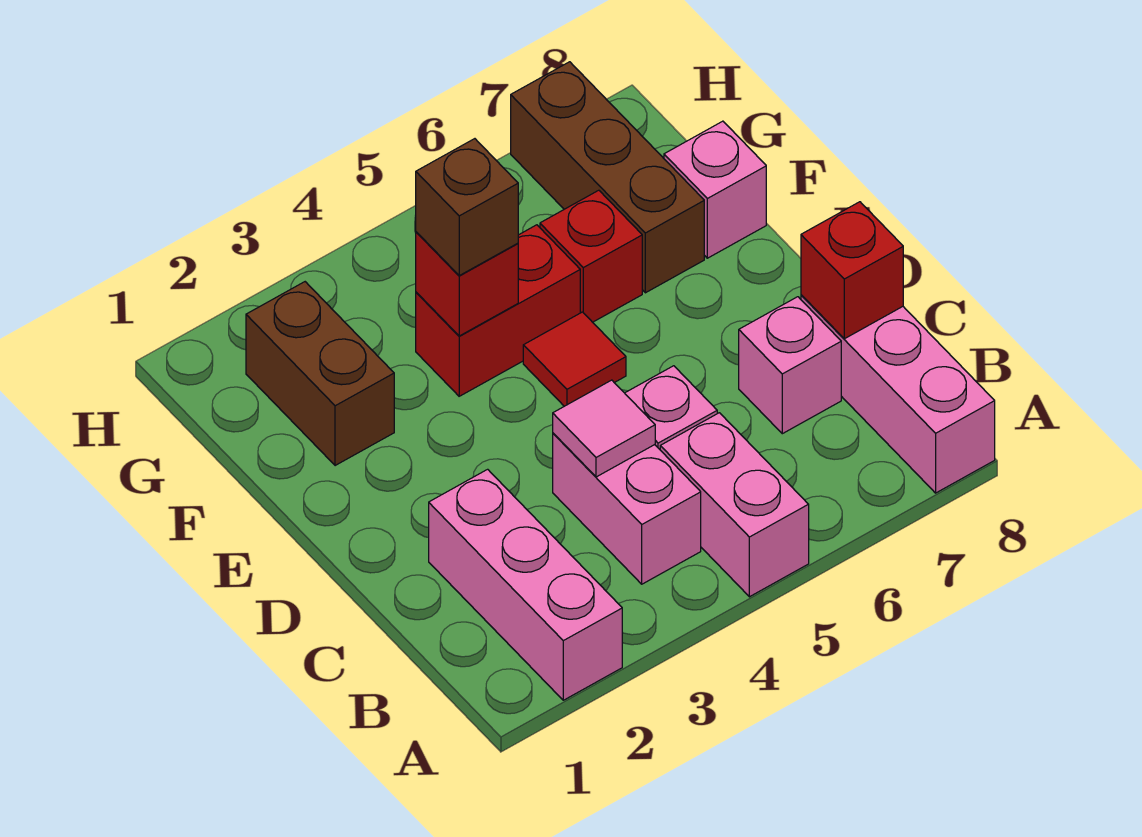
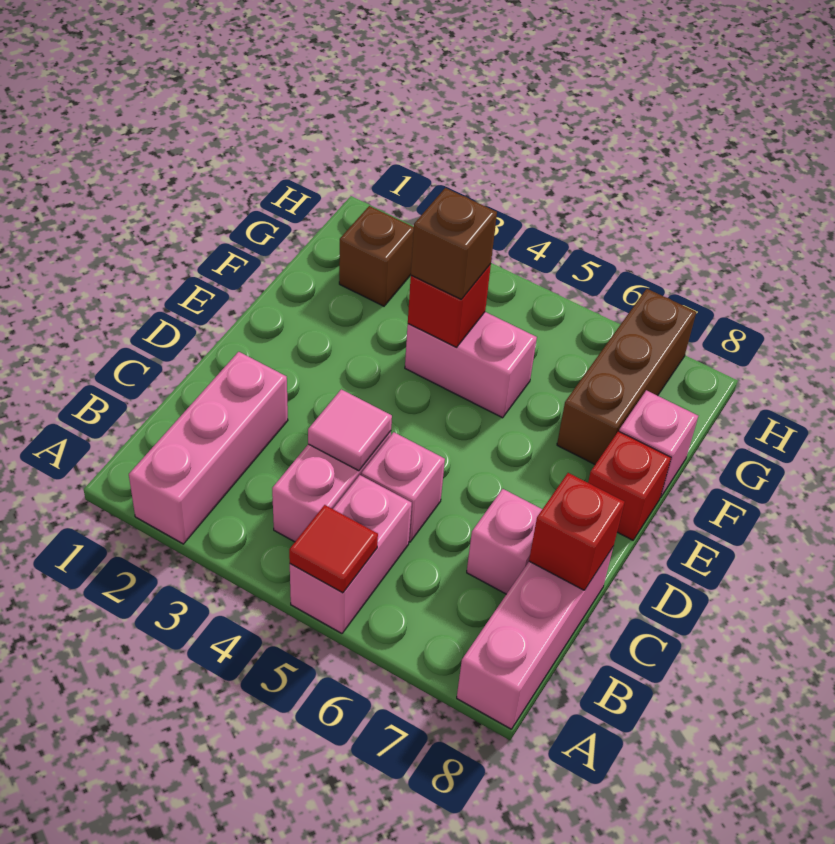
red 1x1 tile [523,312,626,406] -> red 1x1 tile moved to [289,505,378,593]
brown 1x2 brick [246,282,394,466] -> brown 1x1 brick [339,206,414,306]
red 1x2 brick [416,225,580,396] -> pink 1x2 brick [405,312,537,418]
red 1x1 brick [540,190,642,322] -> red 1x1 brick moved to [588,431,671,540]

